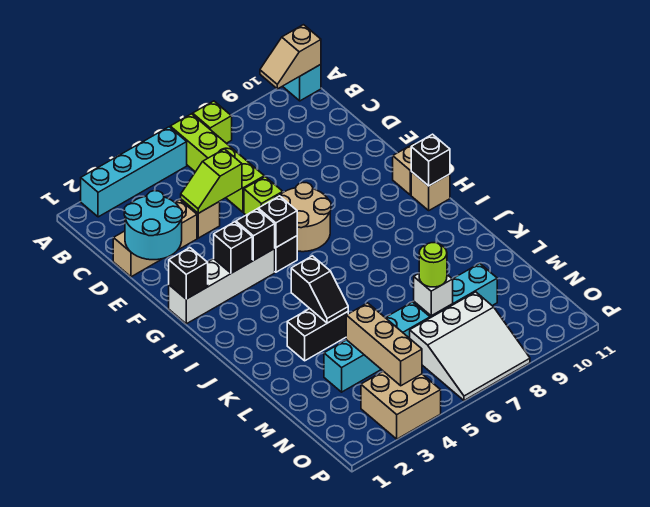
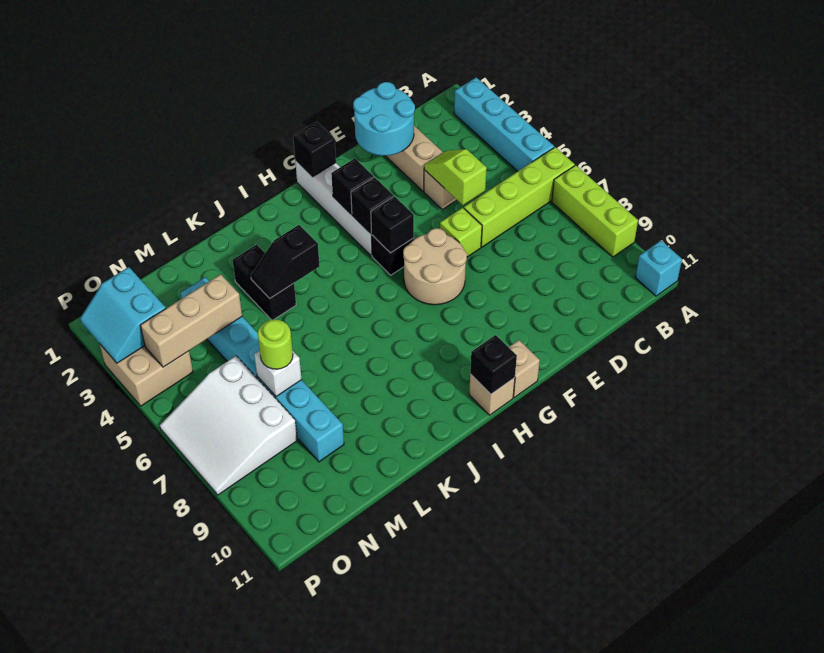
lime 1x1 brick [193,101,232,143] -> lime 1x3 brick [552,165,638,257]
tan 1x2 slope [260,25,321,89] -> none
none -> cyan 2x2 slope [80,267,166,363]

